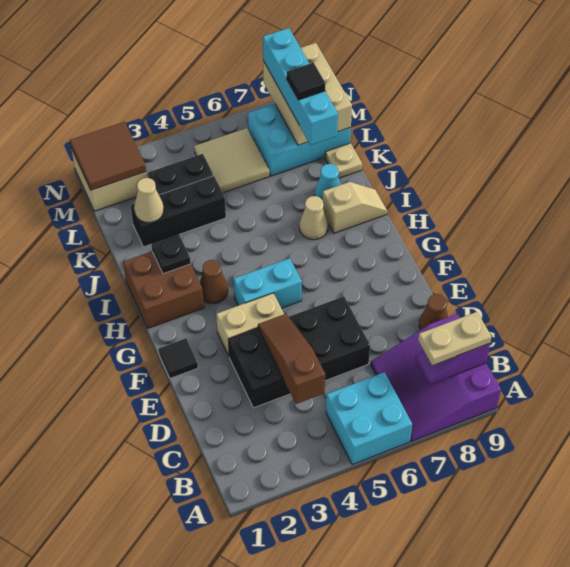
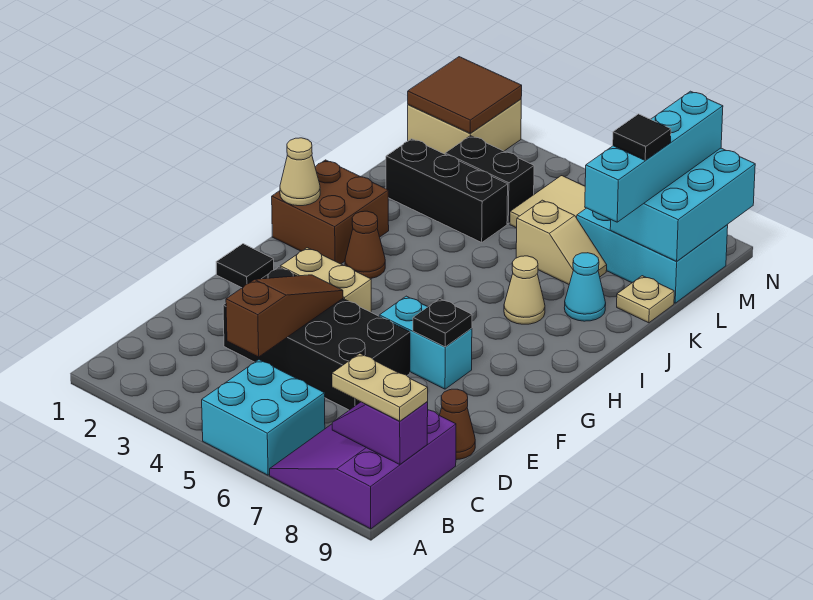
cyan 1x2 brick [234,258,302,308] -> cyan 1x2 brick moved to [379,296,472,389]
black 1x1 plate [151,235,191,274] -> black 1x1 plate moved to [413,299,472,347]
tan 1x2 slope [323,182,387,233] -> tan 1x2 slope moved to [516,200,607,284]
tan 1x1 cone [134,178,164,223] -> tan 1x1 cone moved to [280,138,320,206]
tan 2x3 brick [263,43,352,145] -> cyan 2x3 brick [610,148,755,261]

